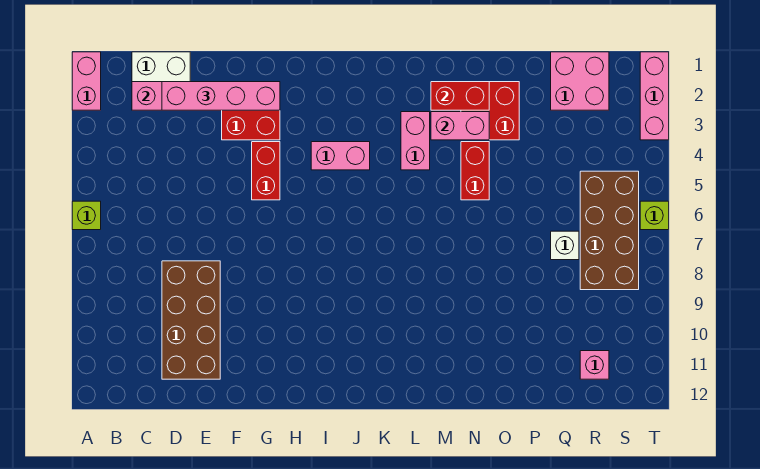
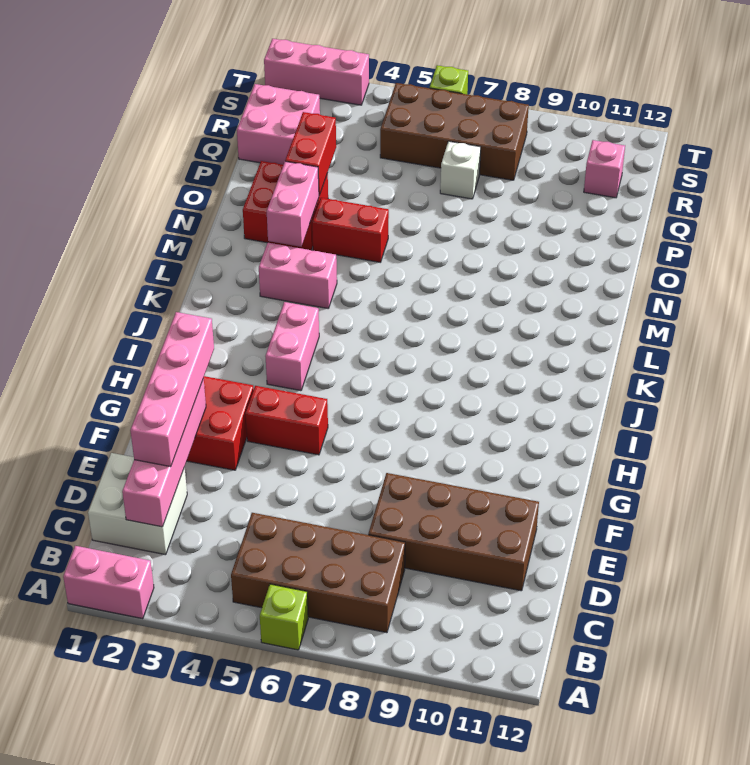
none -> brown 2x4 brick [231,513,405,633]
red 1x2 brick [431,82,489,110] -> red 1x2 brick moved to [285,112,336,195]

